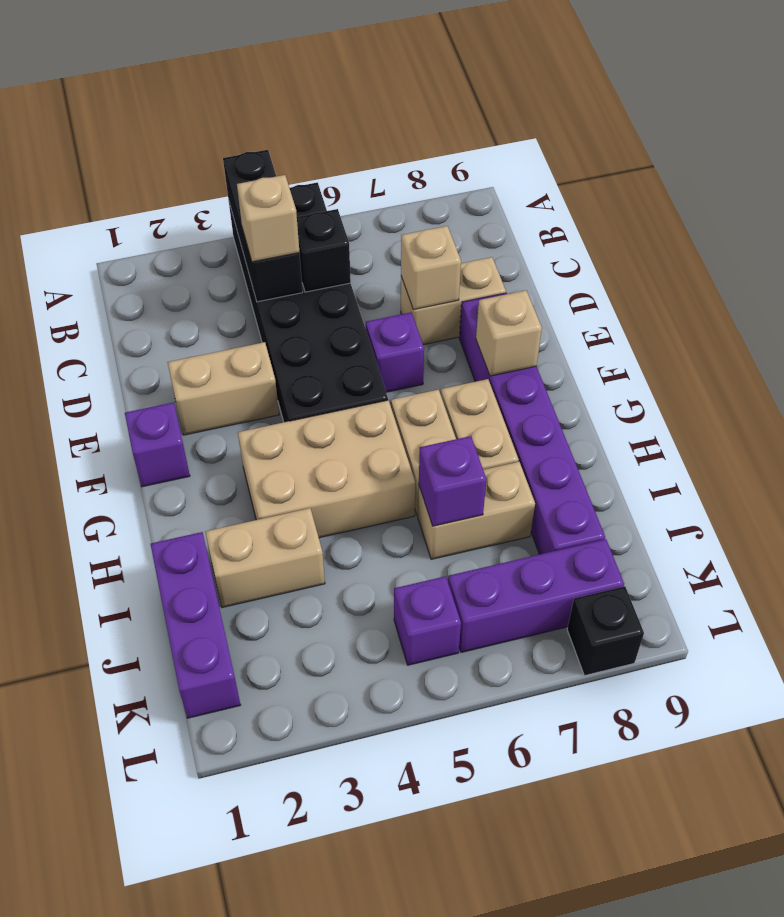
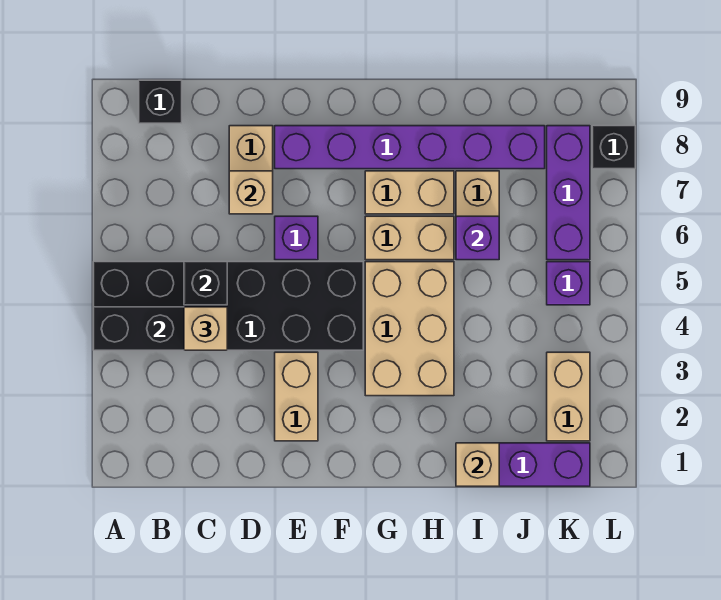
none -> black 1x1 brick [139,80,182,123]
purple 1x1 brick [125,402,190,487] -> none
tan 1x1 brick [476,291,542,376] -> tan 1x1 brick moved to [456,443,499,486]
tan 1x2 brick [205,508,325,608] -> tan 1x2 brick moved to [547,352,590,441]

